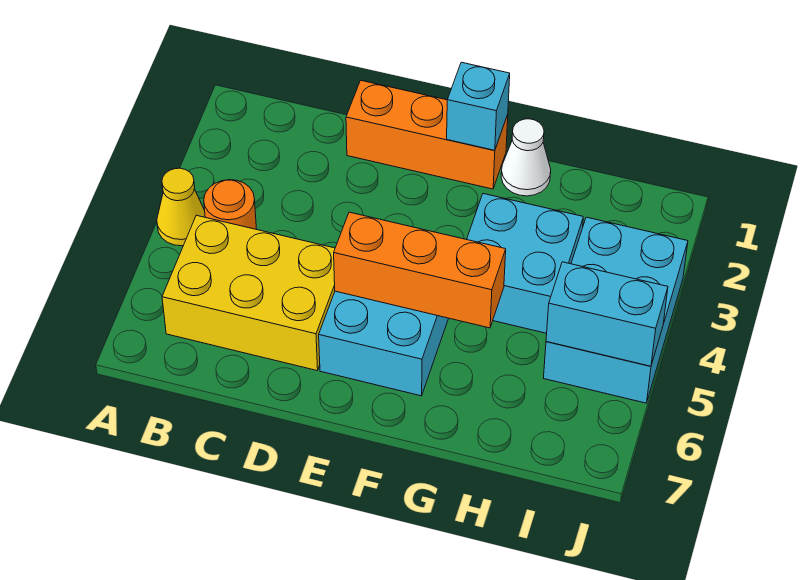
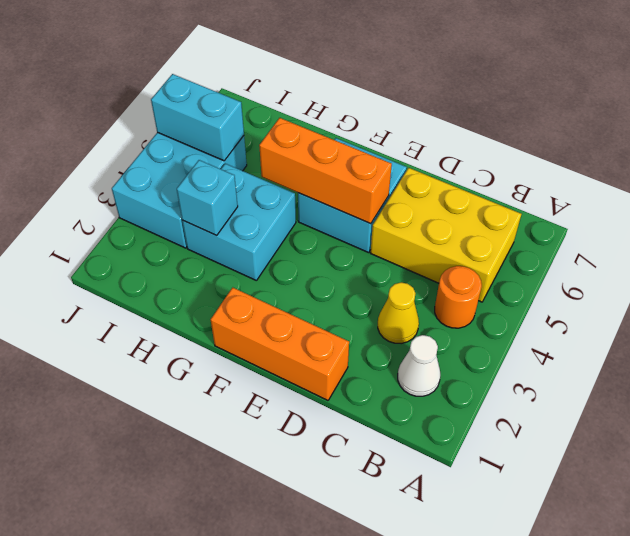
yellow 1x1 cone [157,168,205,246] -> yellow 1x1 cone moved to [378,282,419,344]
cyan 1x1 brick [447,62,510,150] -> cyan 1x1 brick moved to [177,160,238,235]
white 1x1 cone [501,119,551,196] -> white 1x1 cone moved to [398,335,440,396]

